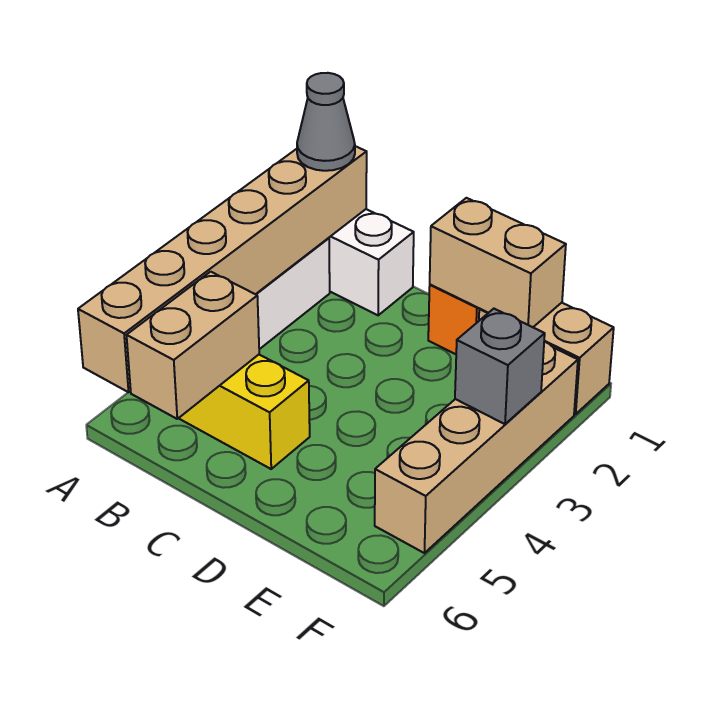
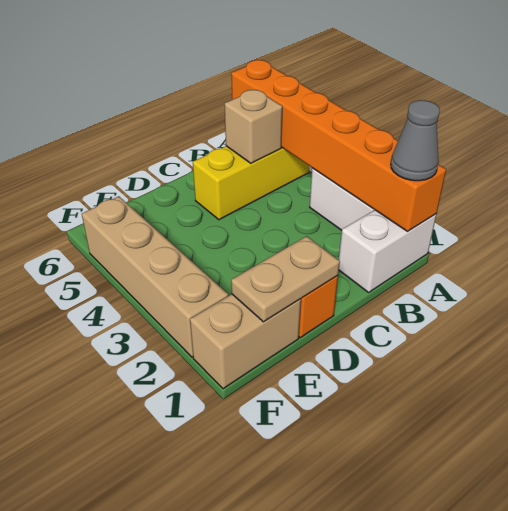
tan 1x6 brick [78,146,367,392] -> orange 1x6 brick [231,60,446,231]
tan 1x2 brick [127,272,259,419] -> tan 1x1 brick [225,90,282,163]
tan 1x2 brick [430,198,566,327] -> tan 1x2 plate [231,236,340,322]
grey 1x1 brick [455,309,545,424] -> none

